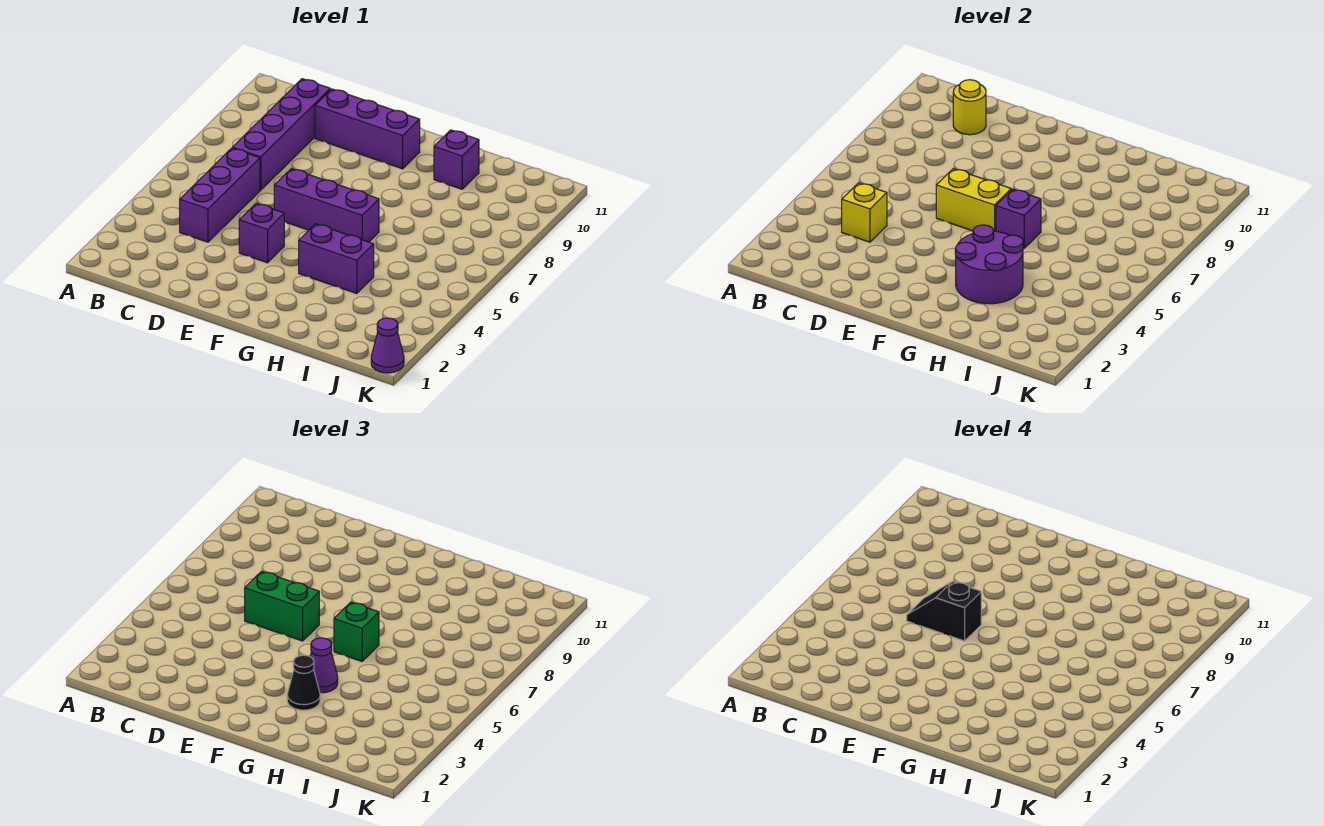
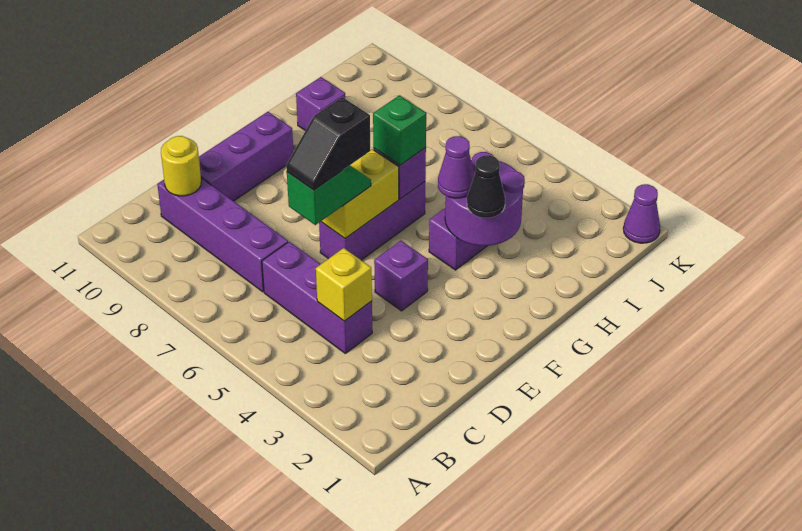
green 1x2 brick [245,571,319,641] -> green 1x2 slope [287,166,371,225]

